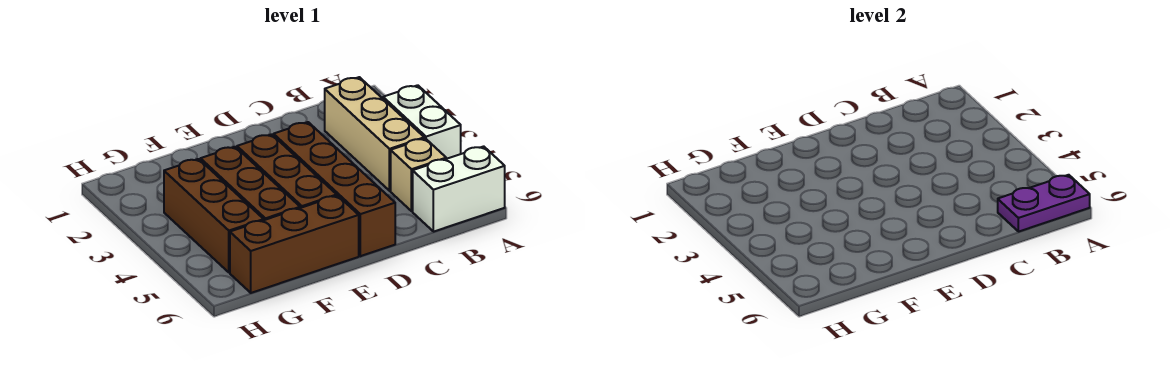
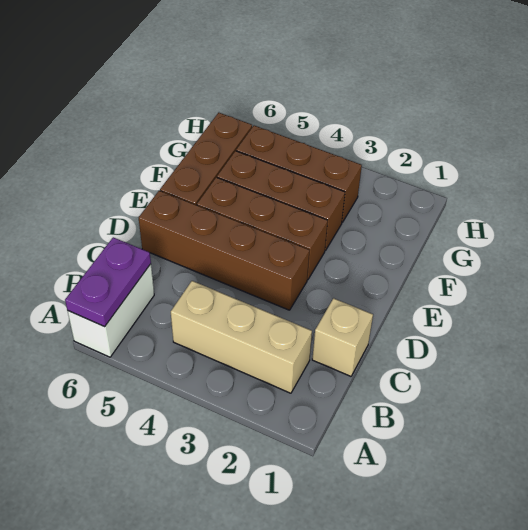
white 1x2 brick [383,85,461,159] -> none
tan 1x1 brick [391,138,446,211] -> tan 1x1 brick moved to [312,298,373,376]

